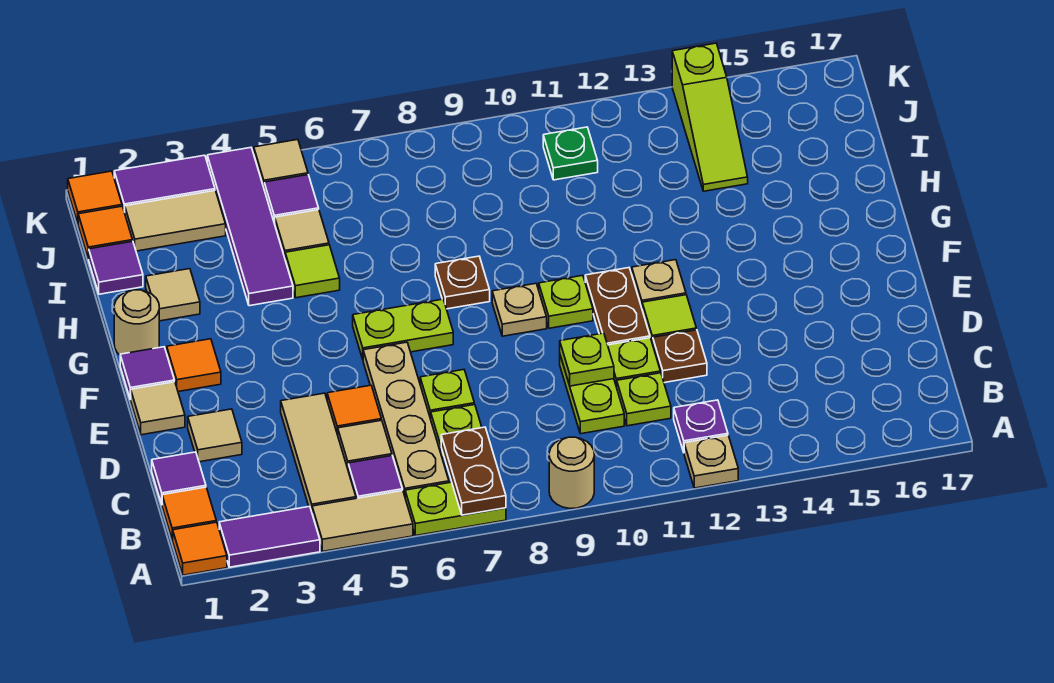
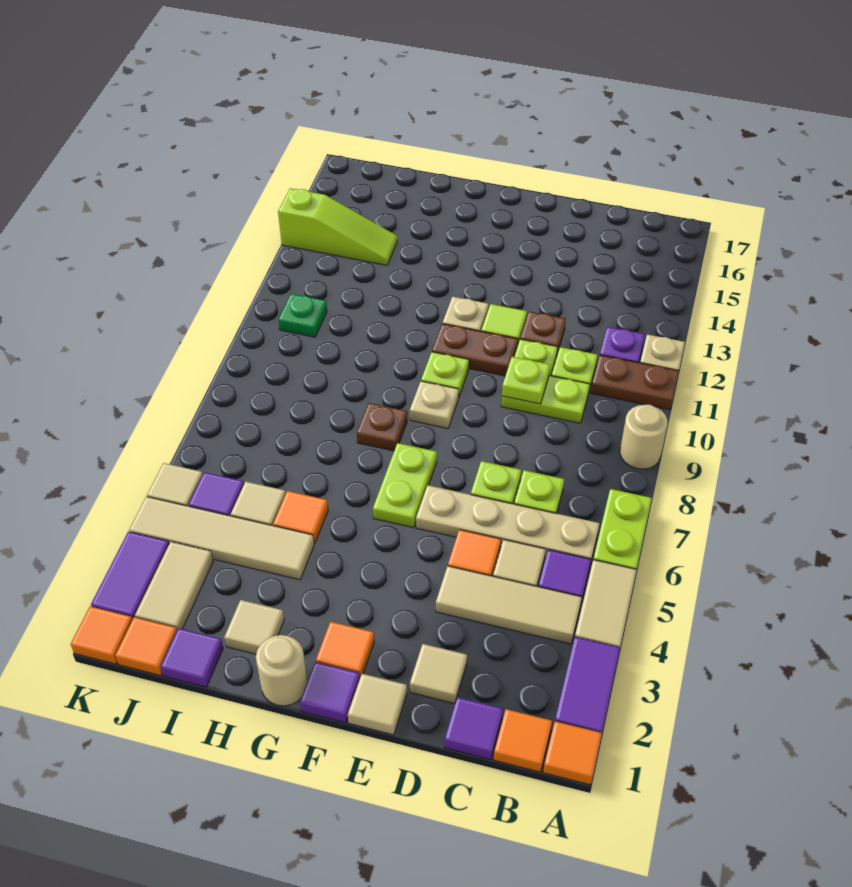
brown 1x2 plate [441,427,506,515] -> brown 1x2 plate moved to [591,355,679,410]
purple 1x4 tile [207,148,293,306] -> tan 1x4 tile [129,497,314,580]
lime 1x1 tile [285,245,340,298] -> orange 1x1 tile [273,491,328,543]

